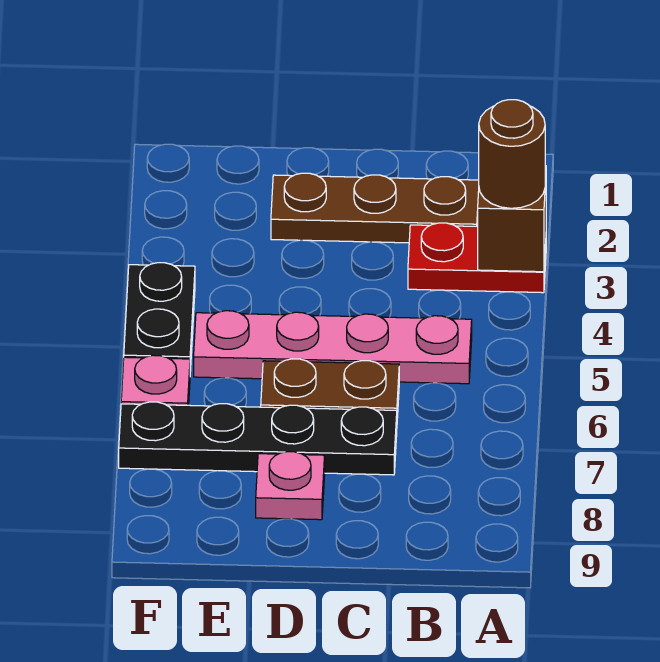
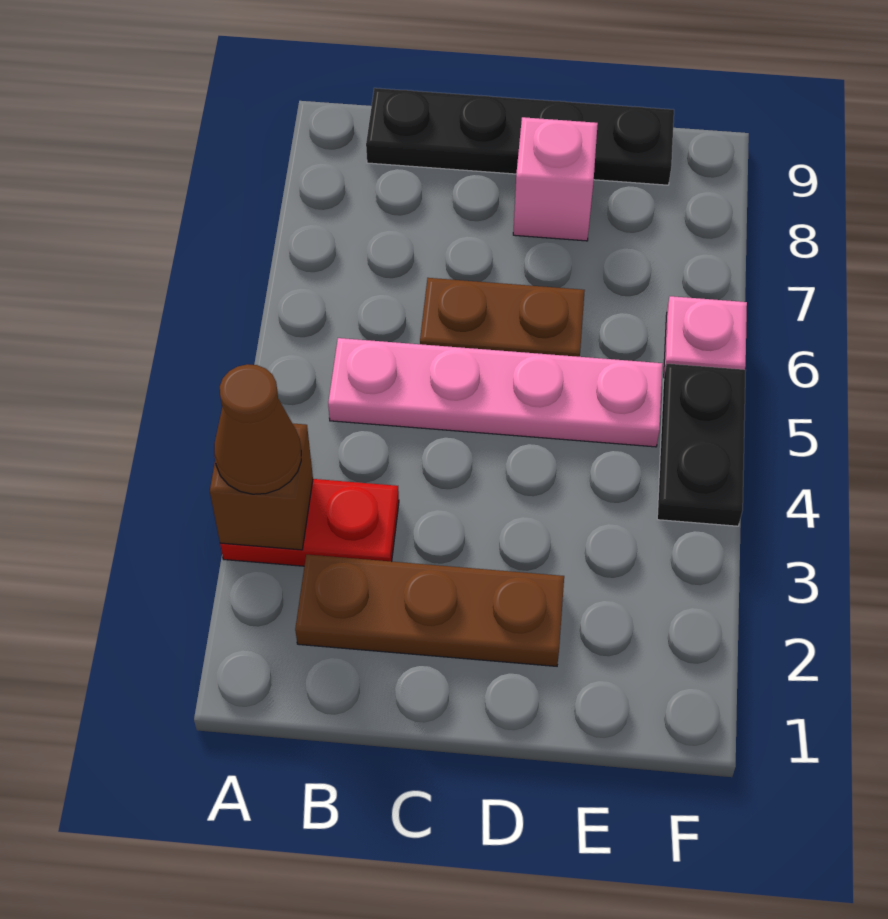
brown 1x1 round brick [479,100,545,208] -> brown 1x1 cone [214,364,301,494]
black 1x4 plate [119,402,397,475] -> black 1x4 plate moved to [366,88,674,185]
pink 1x1 plate [256,452,325,520] -> pink 1x1 brick [513,117,598,241]

